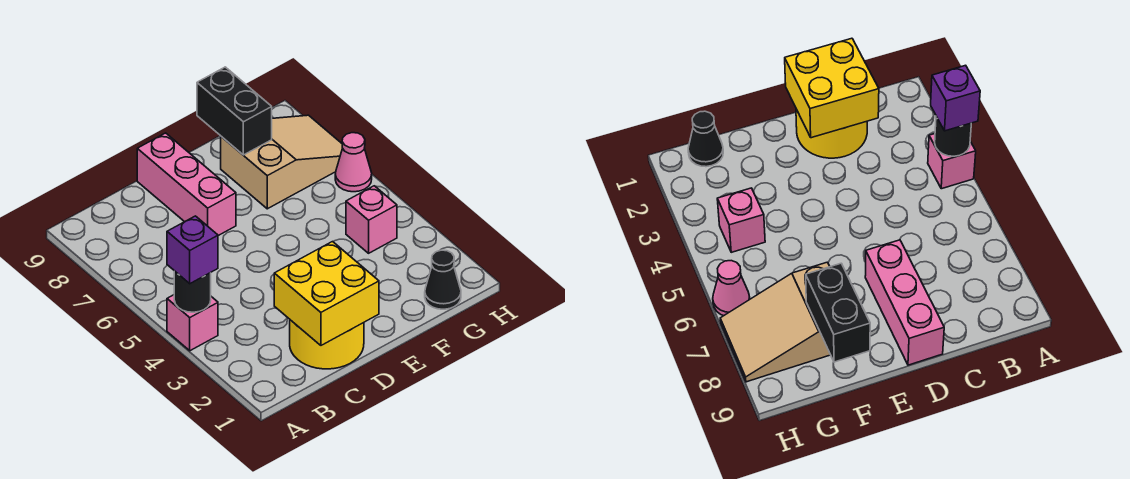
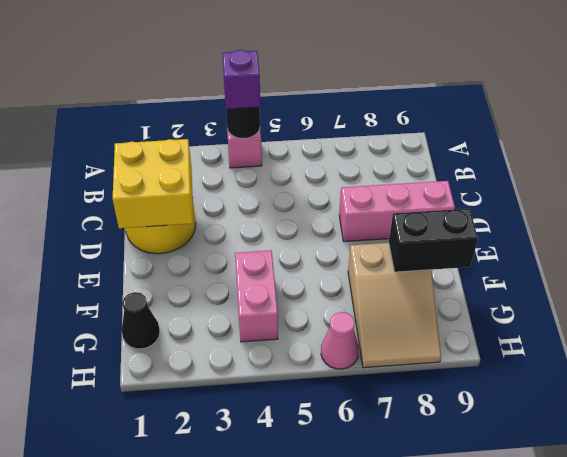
pink 1x1 brick [346,186,397,253] -> pink 1x2 brick [235,251,278,342]

